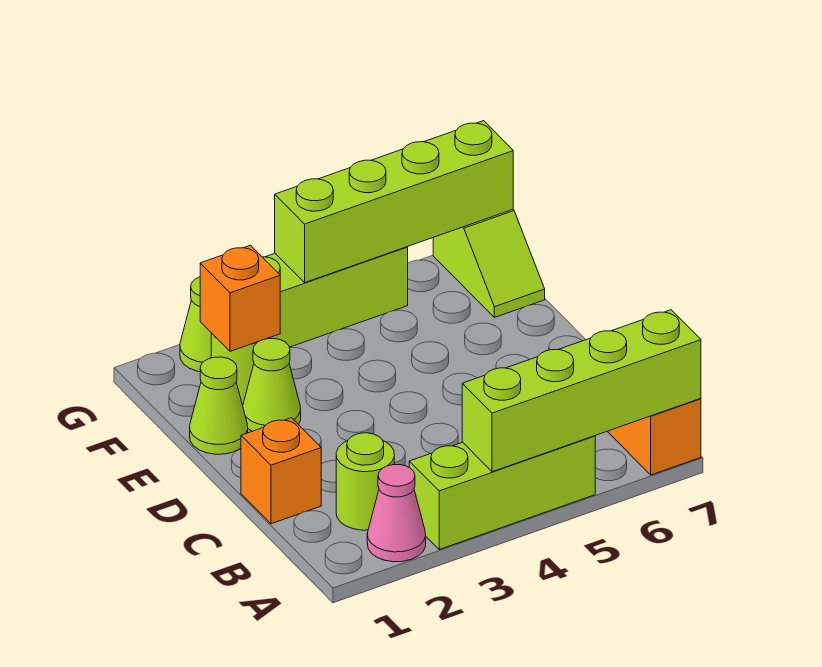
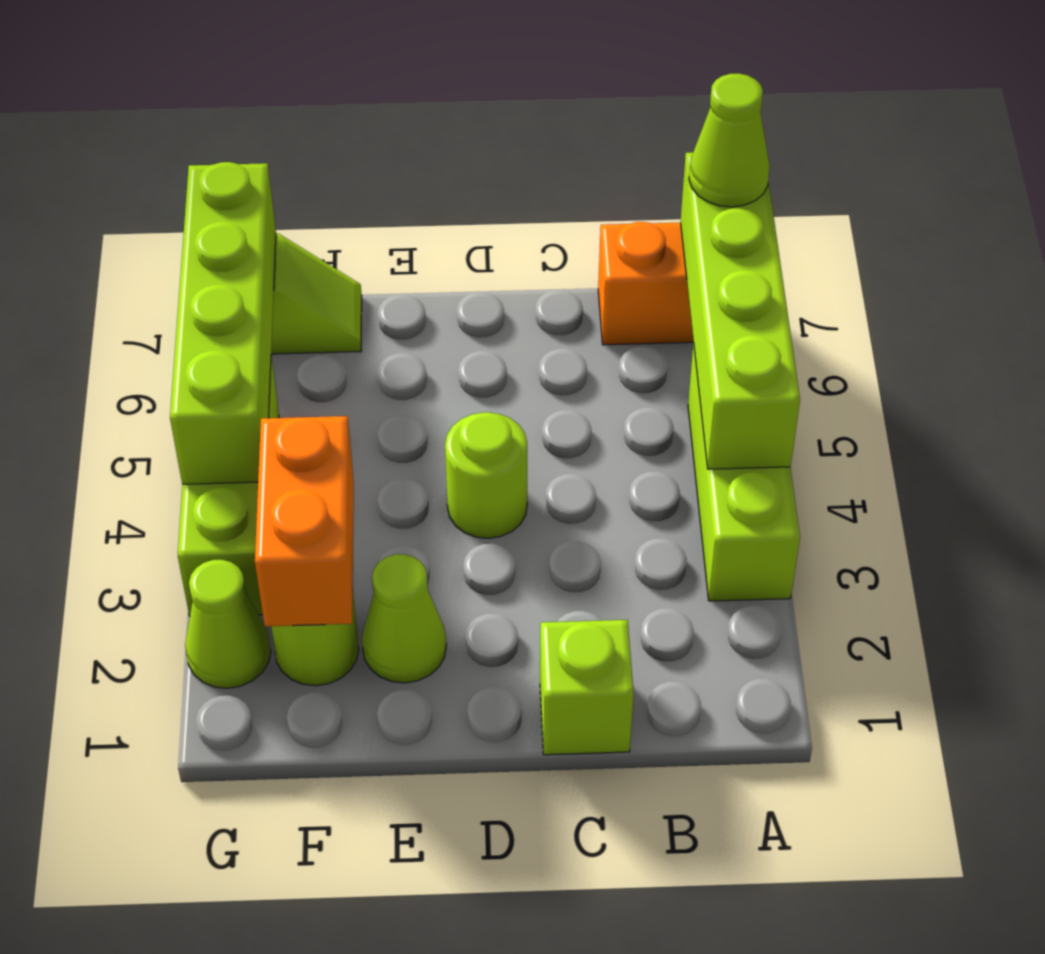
pink 1x1 cone [367,465,426,562] -> none
lime 1x1 round brick [336,433,394,530] -> lime 1x1 round brick moved to [445,412,527,538]
orange 1x1 brick [241,418,321,524] -> lime 1x1 brick [540,620,634,755]
lime 1x1 cone [190,357,248,454] -> lime 1x1 cone moved to [689,74,770,207]
orange 1x1 brick [200,245,280,351] -> orange 1x2 brick [255,416,354,626]

